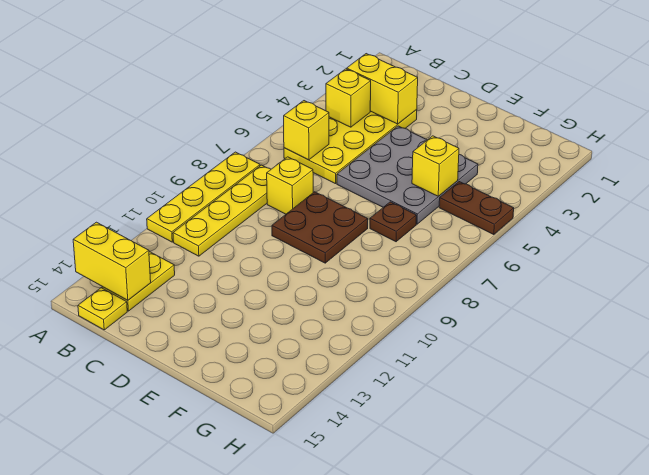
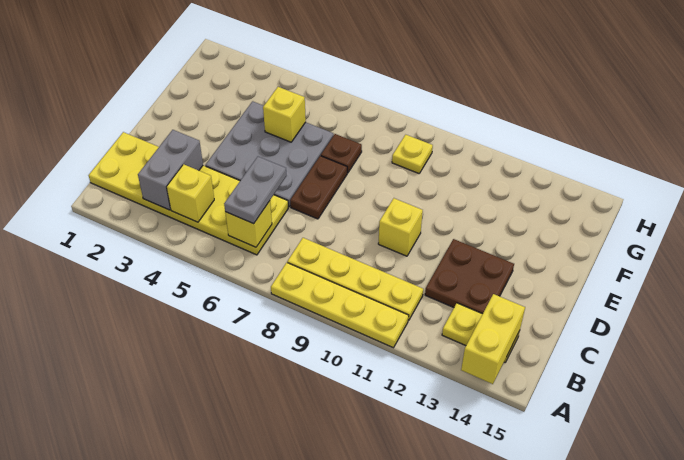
yellow 2x4 plate [284,109,417,184] -> yellow 2x6 plate [89,132,288,255]
yellow 1x2 brick [347,54,418,124] -> grey 1x2 brick [138,130,203,210]
none -> grey 1x2 plate [224,157,286,224]
yellow 1x1 plate [78,288,127,330] -> yellow 1x1 plate moved to [392,135,433,173]
yellow 1x1 brick [267,157,313,214] -> yellow 1x1 brick moved to [378,198,423,256]
brown 2x2 plate [272,192,368,263] -> brown 2x2 plate moved to [425,239,514,314]
brown 1x2 plate [439,182,514,235] -> brown 1x2 plate moved to [290,156,347,219]

